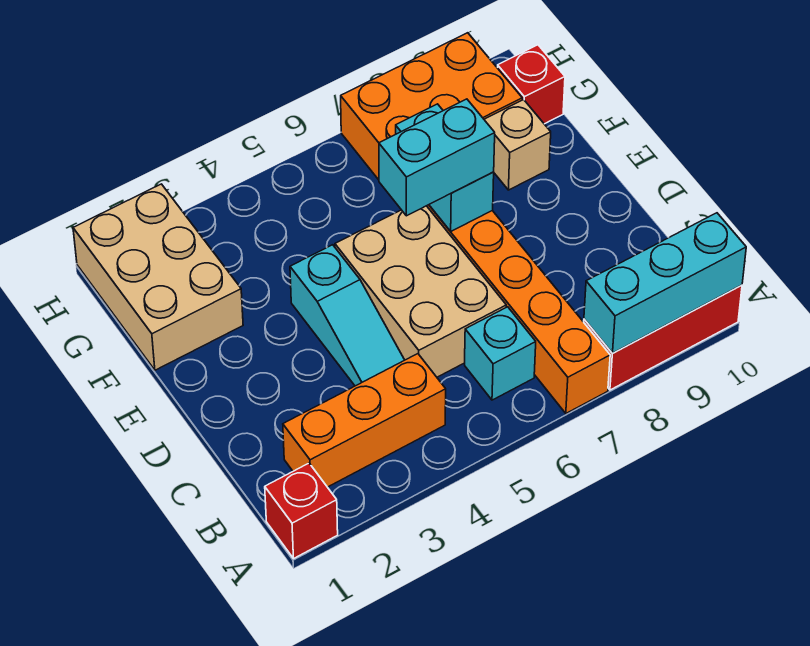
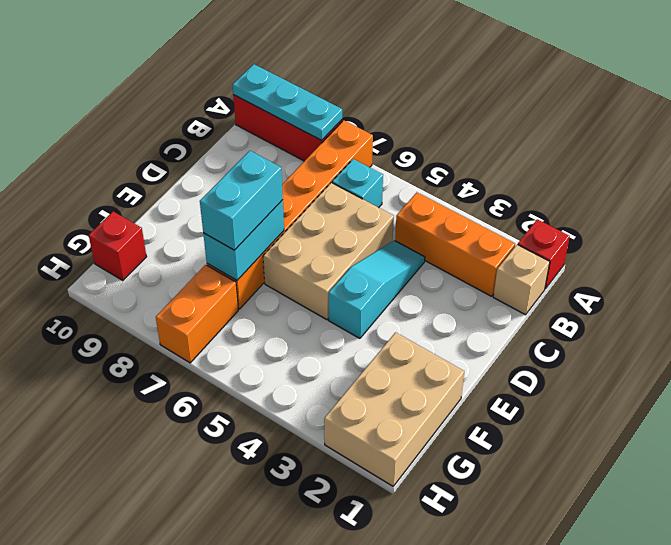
cyan 1x3 brick [584,213,746,353] -> cyan 1x3 plate [233,64,342,140]
cyan 1x2 brick [379,99,495,216] -> cyan 1x2 brick turned to [200,151,283,250]
tan 1x1 brick [484,100,551,190] -> tan 1x1 brick moved to [493,244,550,315]
orange 2x3 brick [341,33,522,180] -> orange 1x2 brick [156,265,238,363]

